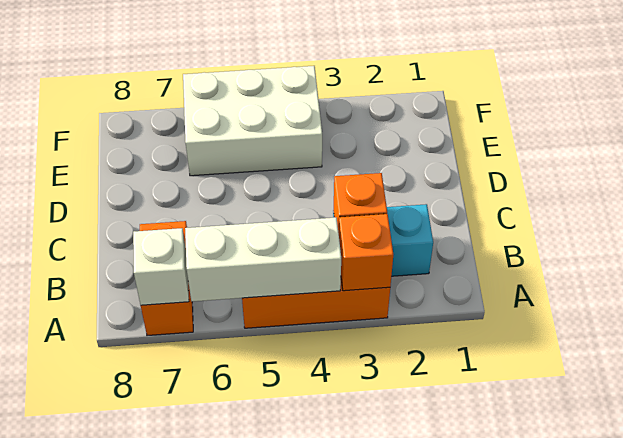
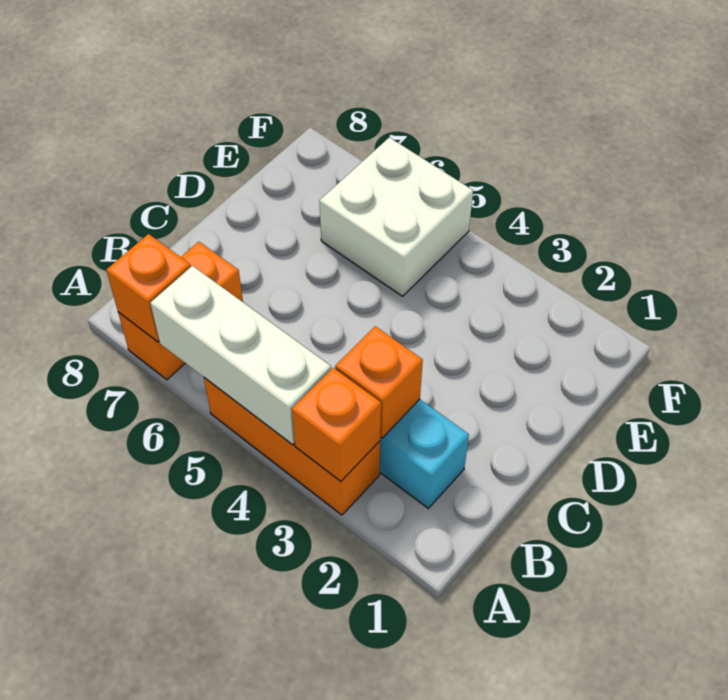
white 1x1 brick [133,228,189,305] -> orange 1x1 brick [106,234,191,342]
white 2x3 brick [183,66,322,176] -> white 2x2 brick [319,137,473,296]

